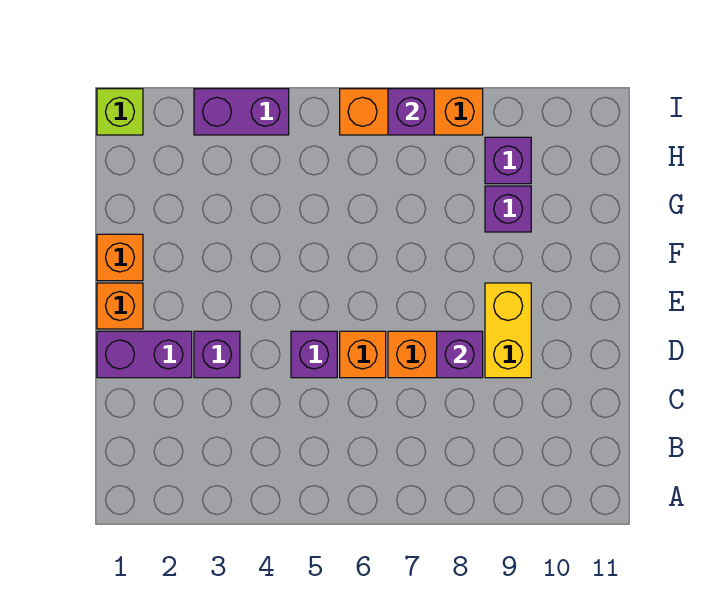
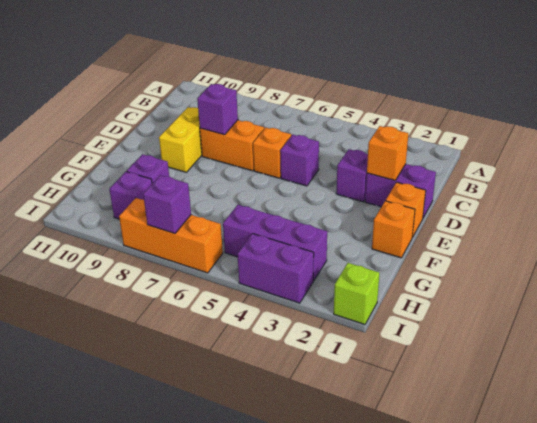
none -> orange 1x1 brick [367,126,408,180]
none -> purple 1x3 brick [223,205,327,281]

